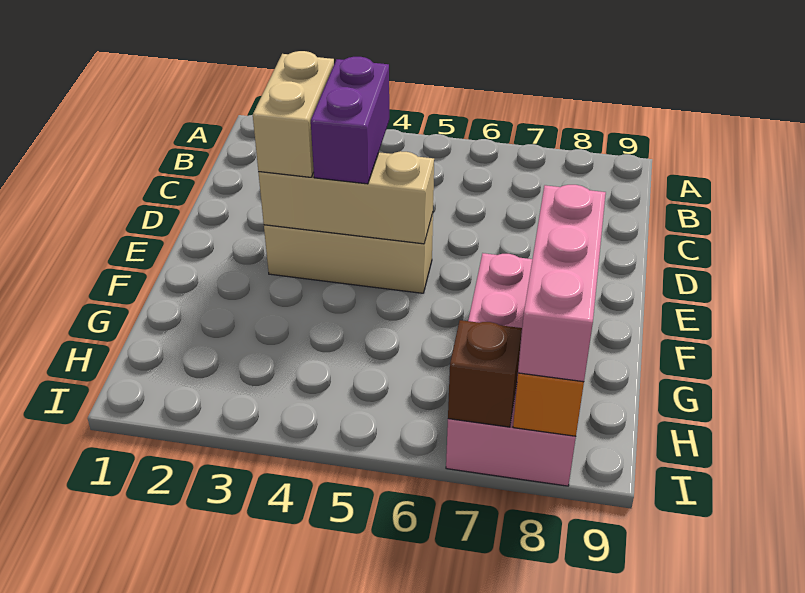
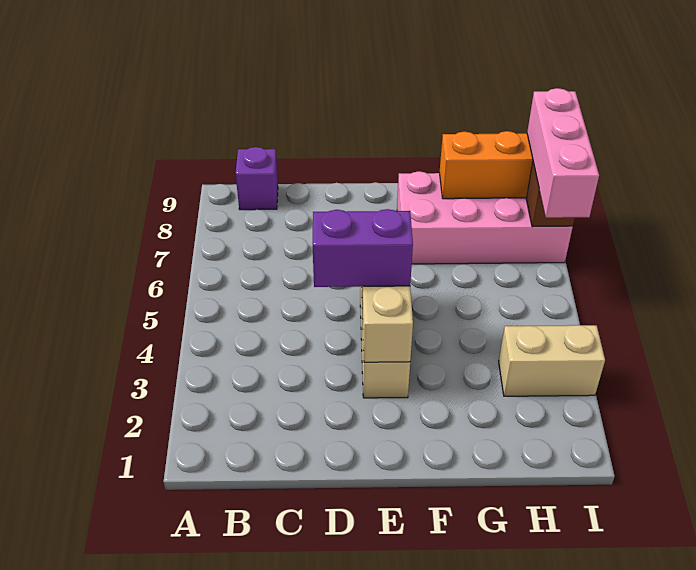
none -> purple 1x1 brick [236,147,278,210]
tan 1x2 brick [253,51,334,177] -> tan 1x2 brick moved to [499,325,605,396]
pink 1x3 brick [518,185,606,382] -> pink 1x3 brick turned to [527,88,599,218]

